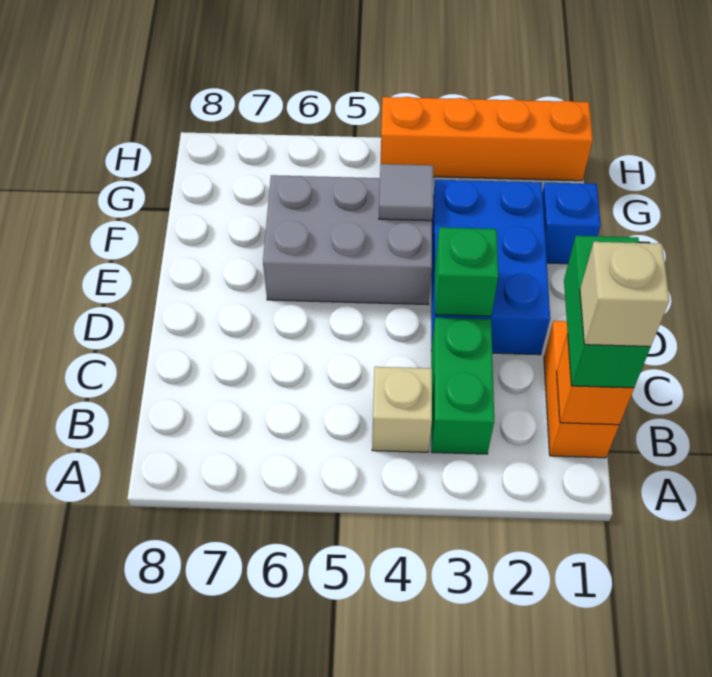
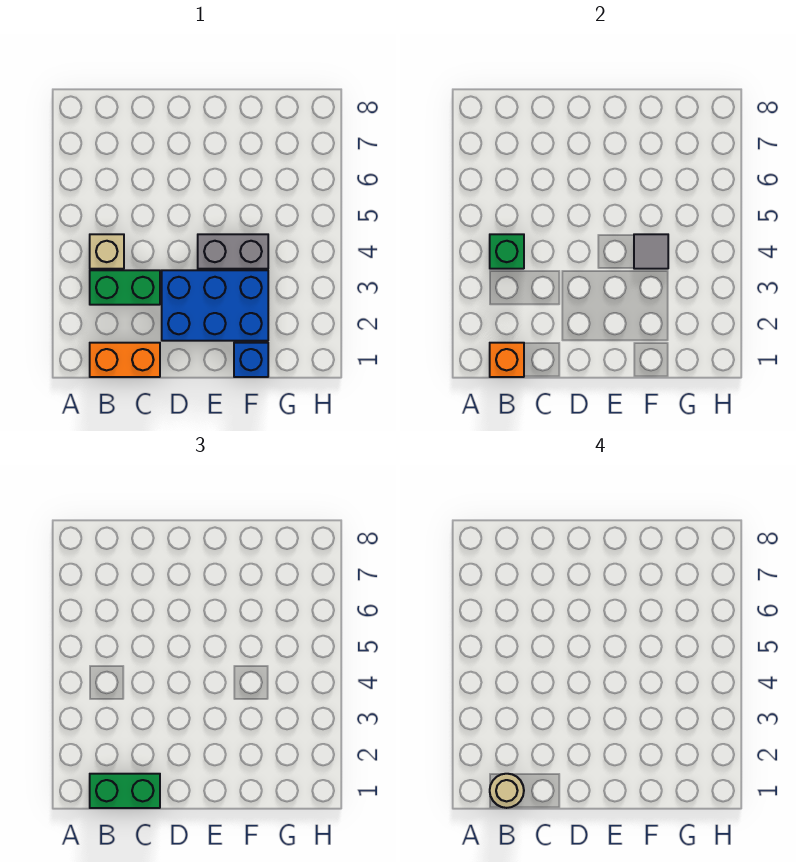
tan 1x1 brick [580,242,669,347] -> tan 1x1 round brick [490,774,524,808]
green 1x1 brick [435,227,498,316] -> green 1x1 brick moved to [490,234,524,269]
grey 2x3 brick [263,175,432,305] -> grey 1x2 brick [198,234,268,269]
orange 1x4 brick [381,97,593,181] -> none

